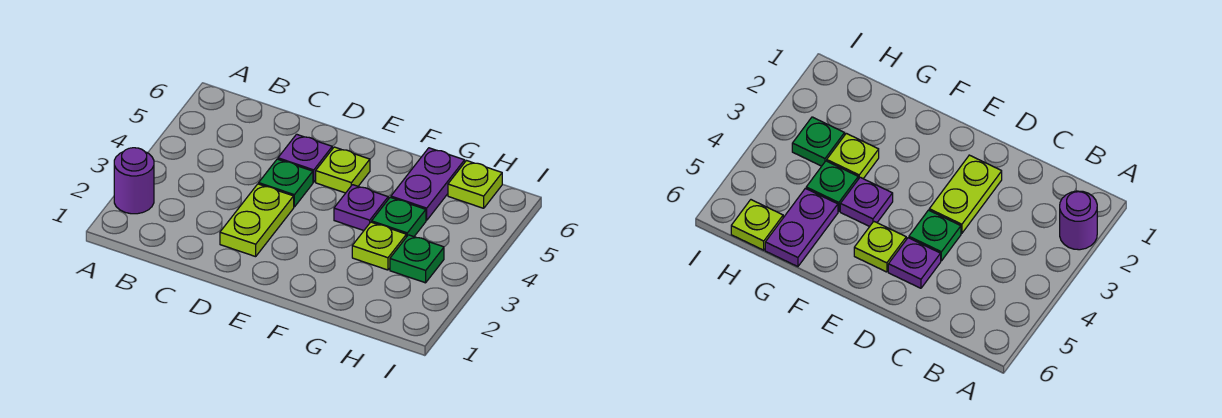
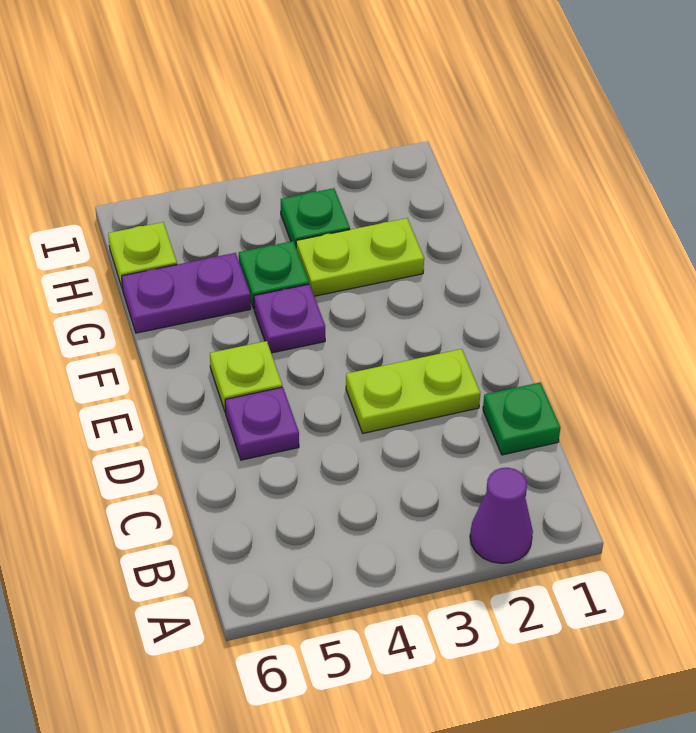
purple 1x1 round brick [114,148,154,214] -> purple 1x1 cone [470,468,533,563]
green 1x1 plate [259,159,313,207] -> green 1x1 plate moved to [483,382,560,455]
lime 1x1 plate [352,222,406,270] -> lime 1x2 plate [296,218,424,296]

